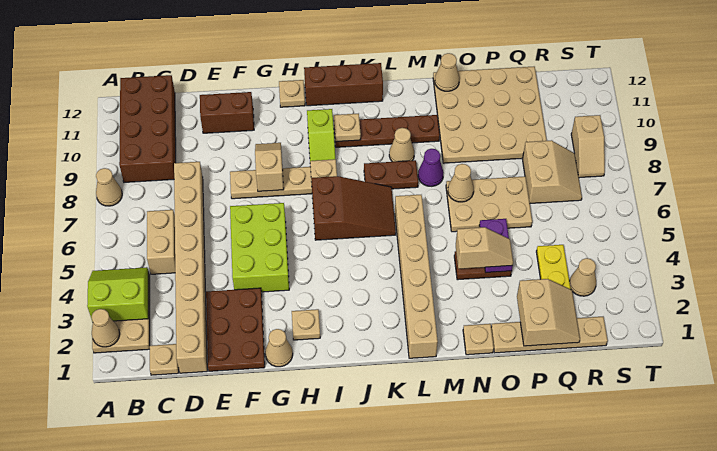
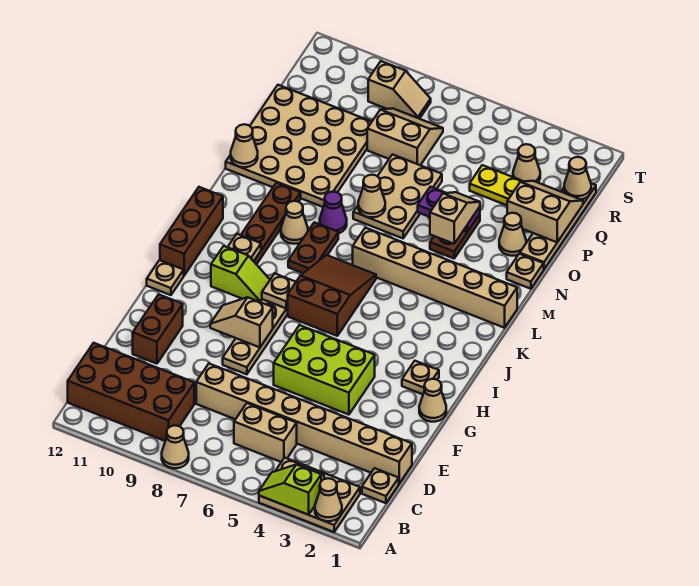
lime 2x2 slope [87,267,148,322] -> lime 1x2 slope [259,465,321,515]
brown 2x3 plate [206,288,265,371] -> none
none -> tan 1x1 cone [499,213,526,256]
none -> tan 1x1 cone [564,157,591,199]

